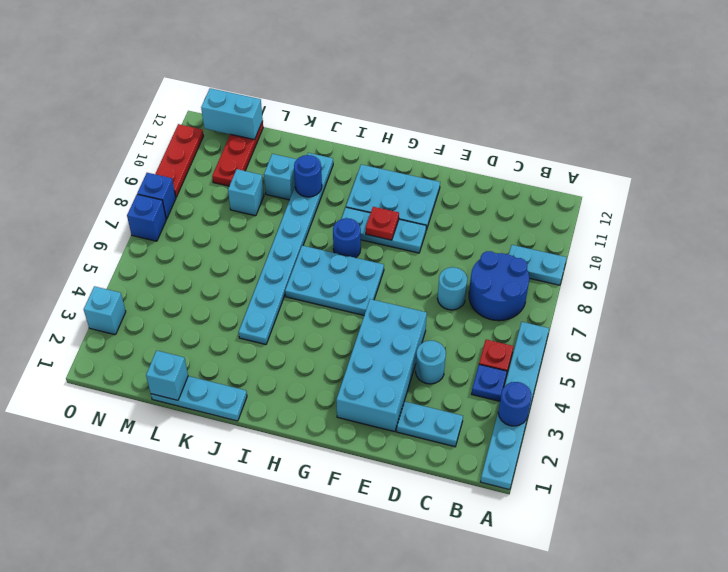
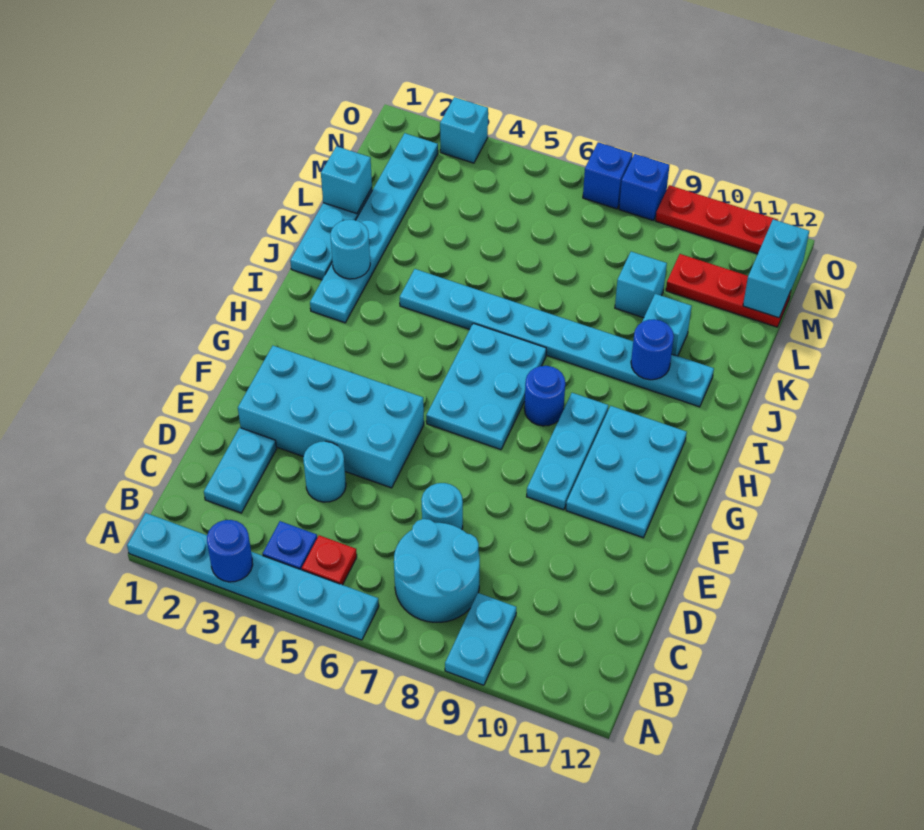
blue 2x2 round brick [469,251,529,321] -> cyan 2x2 round brick [394,519,480,622]
red 1x1 plate [366,207,399,240] -> none
none -> cyan 1x6 plate [310,133,438,323]
none -> cyan 1x1 round brick [330,220,370,279]

